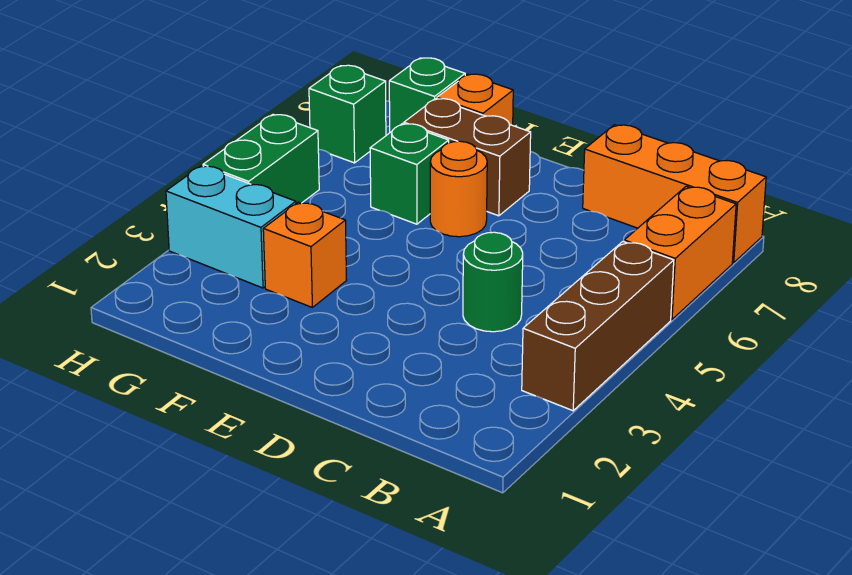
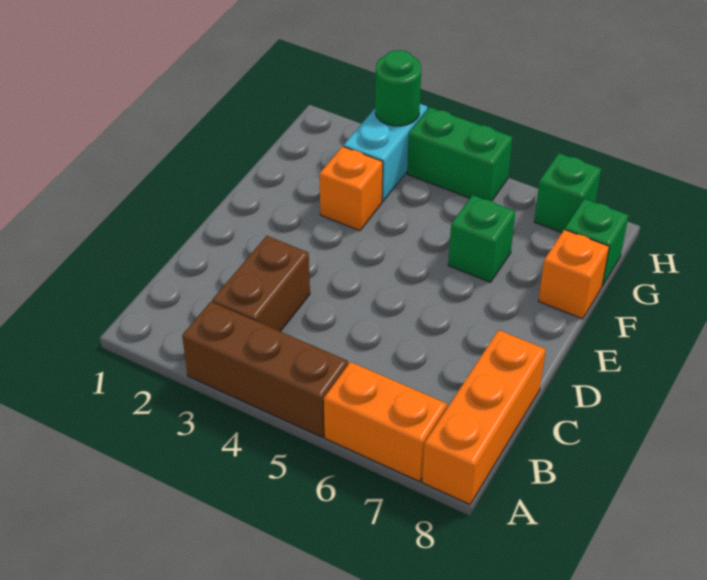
green 1x1 round brick [463,232,523,332] -> green 1x1 round brick moved to [375,50,421,126]
orange 1x1 round brick [430,141,487,237] -> none
brown 1x2 brick [404,99,531,216] -> brown 1x2 brick moved to [212,236,310,332]

